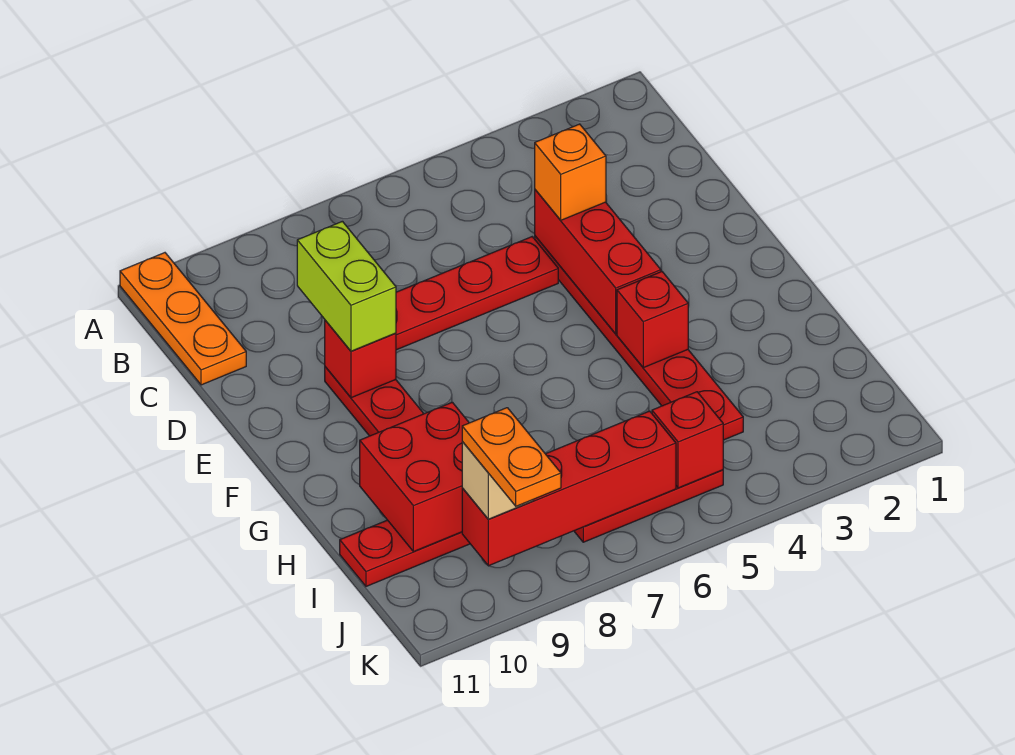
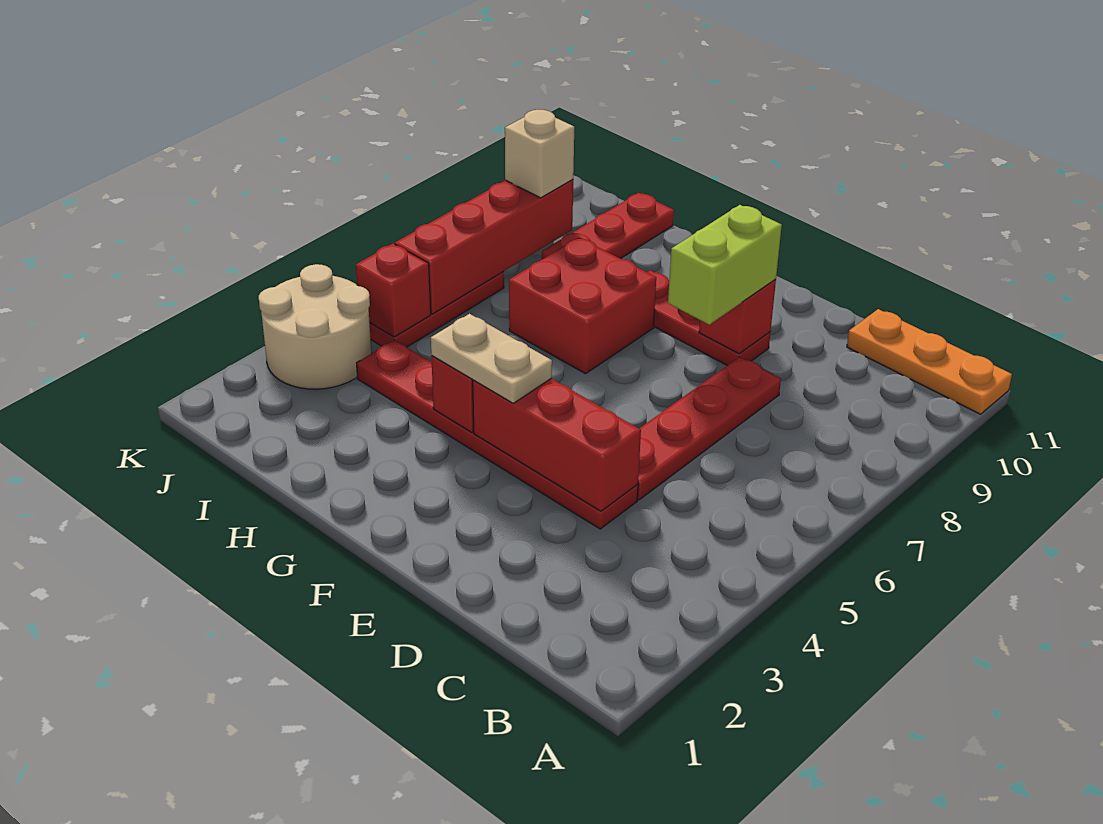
orange 1x1 brick [535,124,606,220] -> none
lime 1x2 brick [297,221,396,351] -> lime 1x2 brick turned to [668,205,782,325]
none -> tan 1x2 plate [431,314,552,403]
red 2x2 brick [360,402,469,552] -> red 2x2 brick moved to [509,237,656,374]
none -> tan 2x2 round brick [259,264,371,389]
orange 1x2 plate [462,408,561,506] -> none

